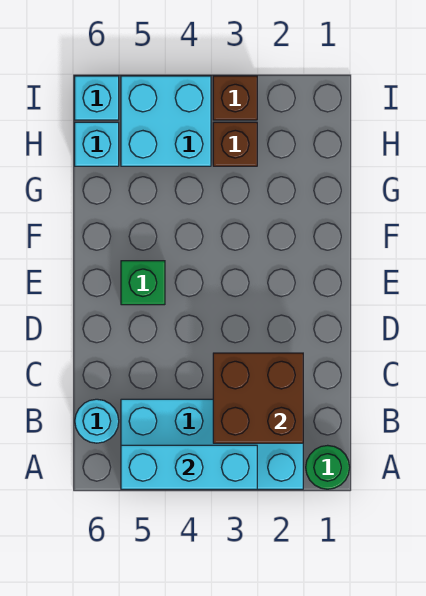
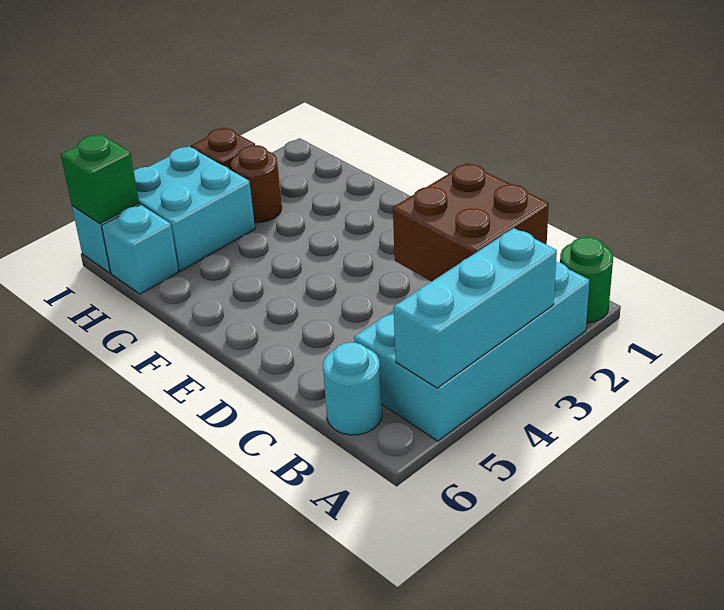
green 1x1 brick [121,261,165,305] -> green 1x1 brick moved to [61,135,139,224]
brown 1x1 brick [213,122,257,166] -> brown 1x1 round brick [231,145,282,223]

